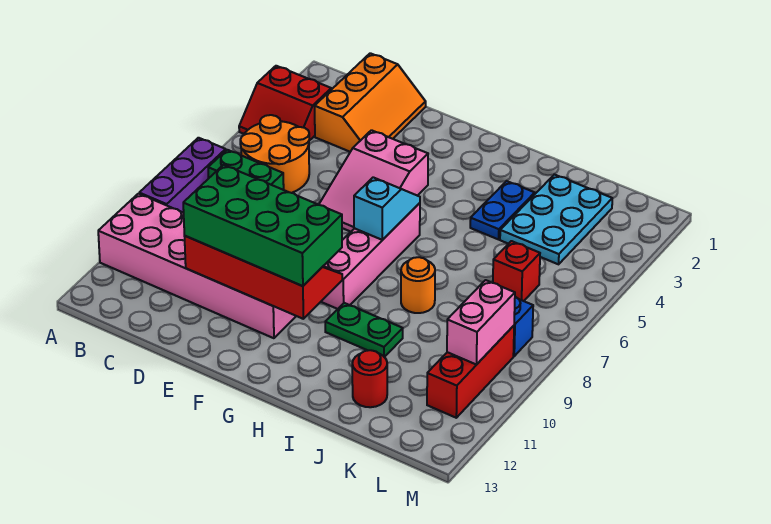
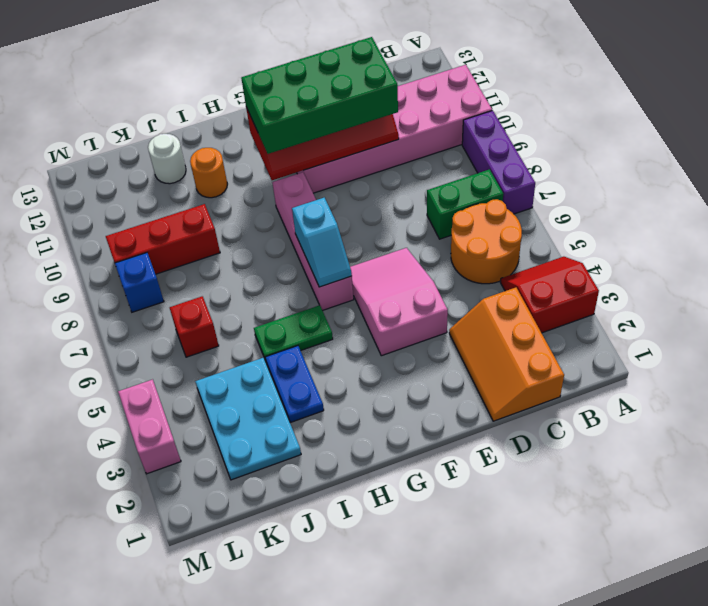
green 1x2 plate [325,303,403,357] -> green 1x2 plate moved to [254,305,333,361]
orange 1x1 round brick [401,257,435,313] -> orange 1x1 round brick moved to [190,148,227,198]
red 1x1 round brick [352,350,387,407] -> white 1x1 round brick [148,134,186,184]
red 1x3 brick [427,326,514,418] -> red 1x3 brick turned to [106,204,220,274]
pink 1x2 brick [447,280,515,365] -> pink 1x2 brick moved to [118,379,181,474]

